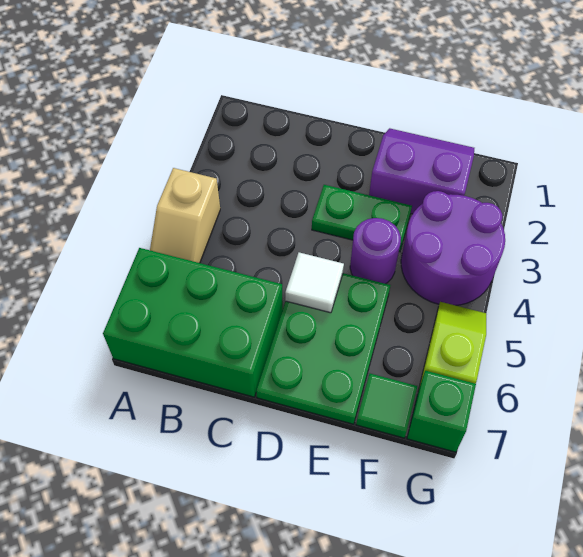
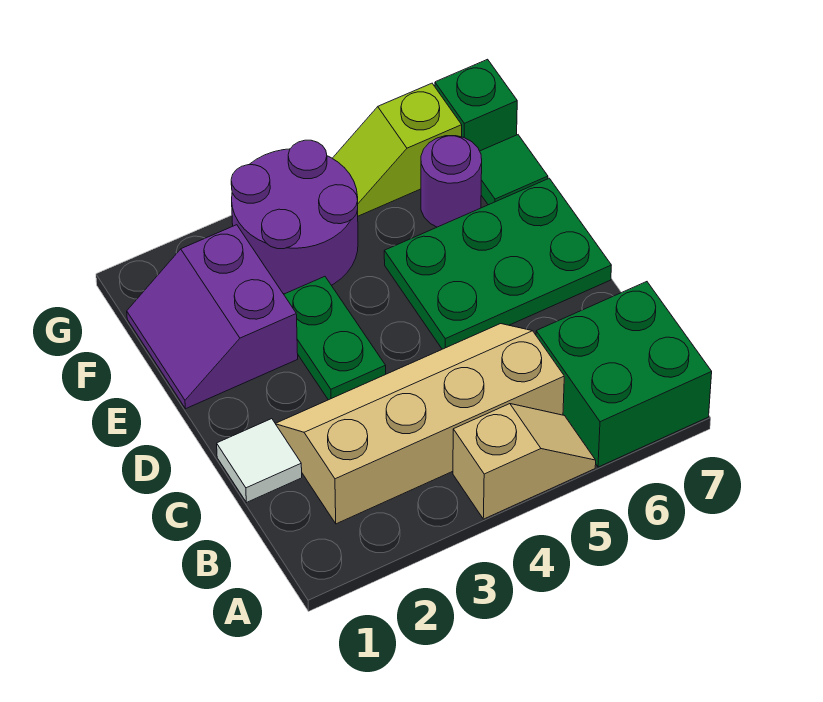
green 2x3 brick [103,248,283,397] -> green 2x2 brick [536,282,712,467]
none -> tan 2x4 slope [275,324,564,524]
white 1x1 tile [285,252,344,313] -> white 1x1 tile moved to [217,419,302,503]
purple 1x1 round brick [350,218,401,284] -> purple 1x1 round brick moved to [421,136,482,227]

